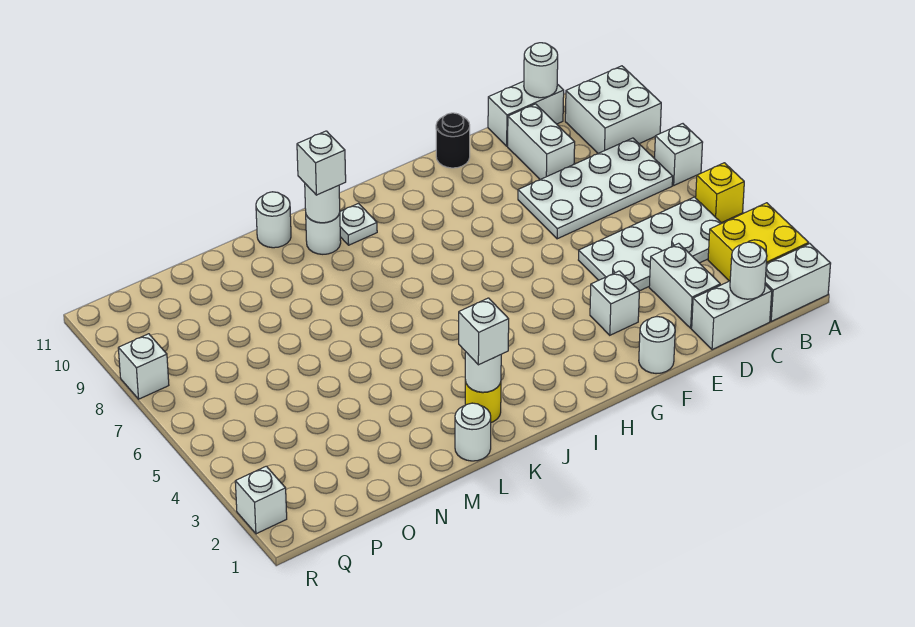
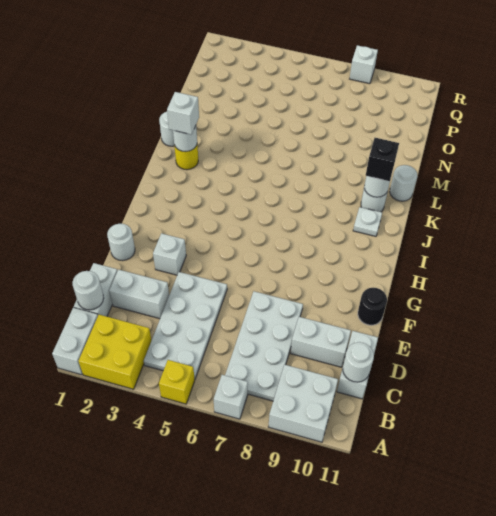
white 1x1 brick [297,131,346,195] -> black 1x1 brick [366,138,399,181]
white 1x1 brick [235,466,287,534] -> none

